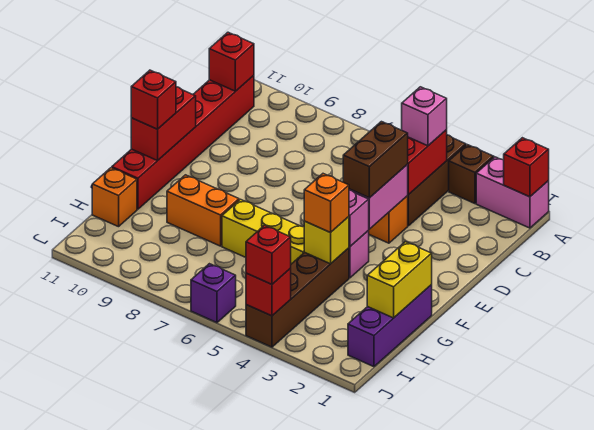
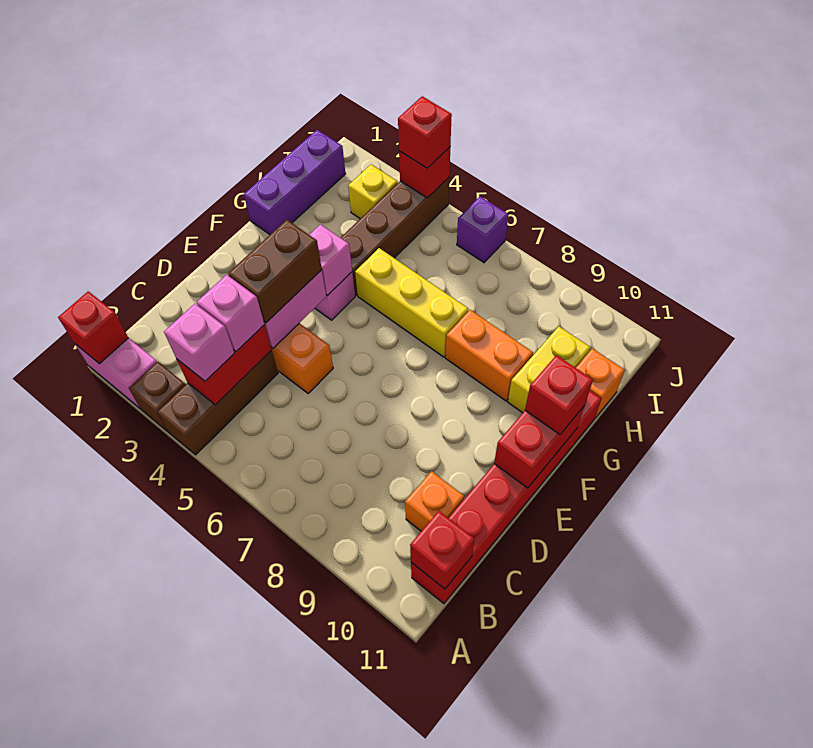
none -> pink 1x1 brick [197,275,265,351]
yellow 1x2 brick [367,242,432,318] -> yellow 1x2 brick moved to [508,326,590,413]
yellow 1x1 brick [304,217,349,264] -> yellow 1x1 brick moved to [348,164,398,219]
orange 1x1 brick [304,174,349,233] -> orange 1x1 brick moved to [405,471,464,531]

